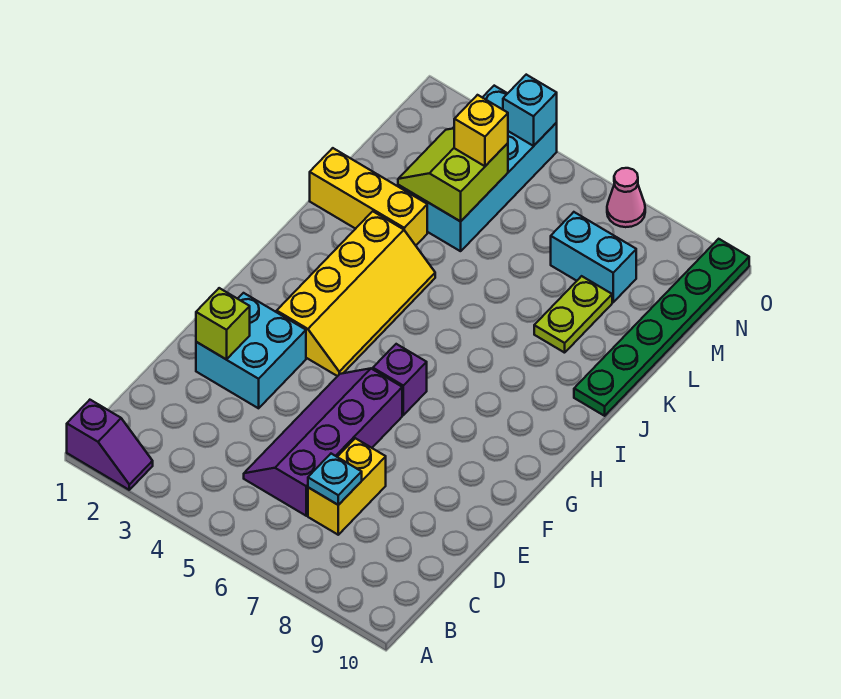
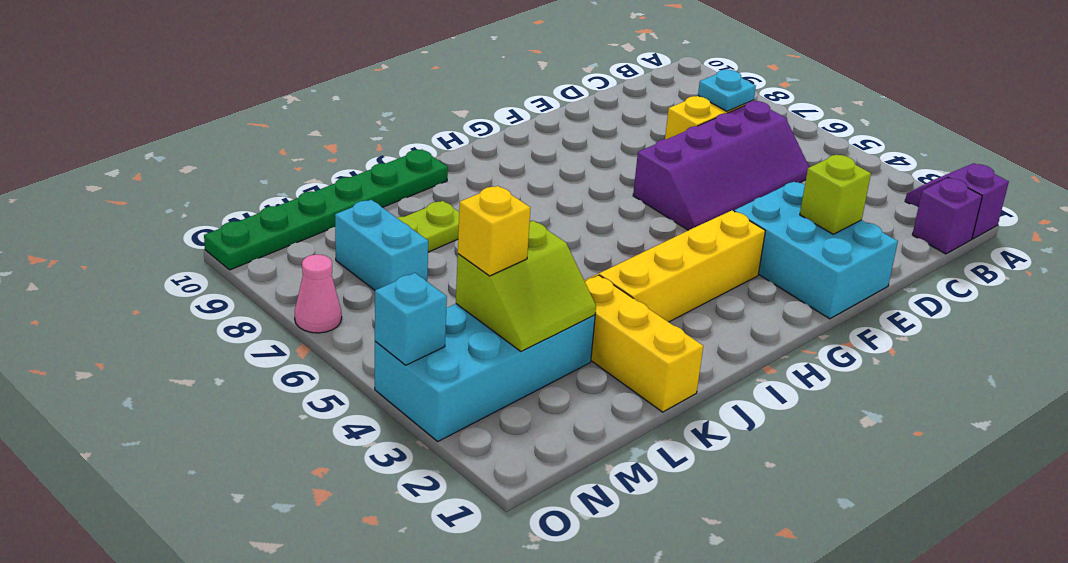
cyan 2x2 brick [196,293,306,408] -> cyan 2x3 brick [734,182,898,319]
purple 1x1 brick [373,344,427,415] -> purple 1x1 brick moved to [912,178,982,254]

